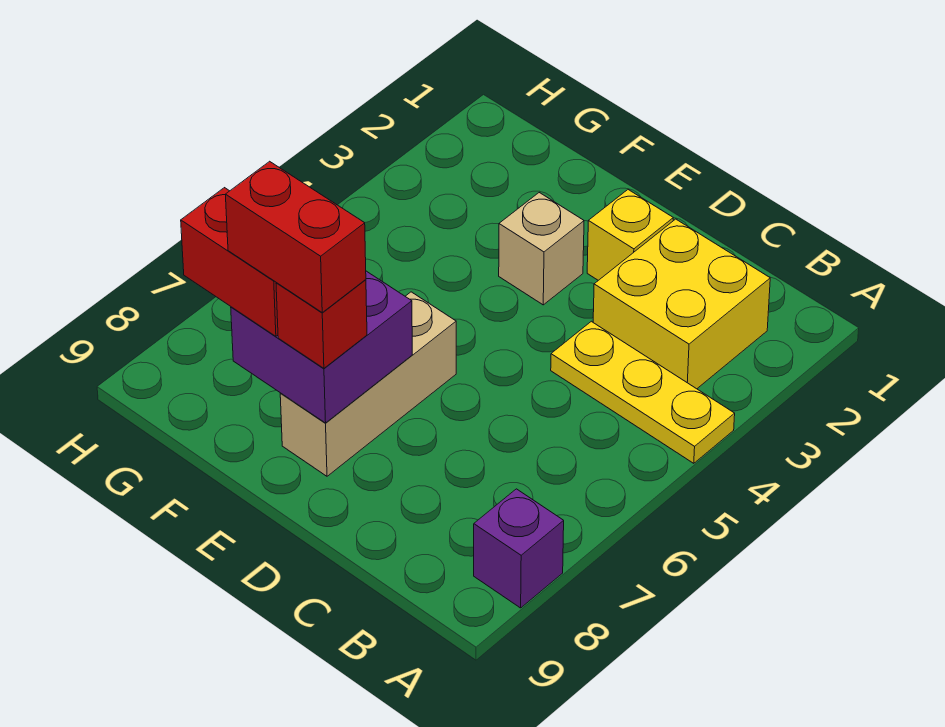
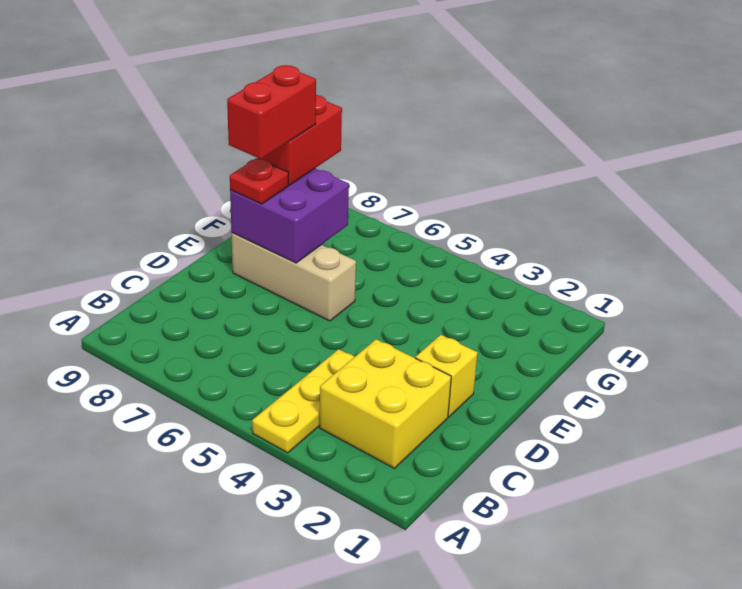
purple 1x1 brick [474,489,564,608] -> none
tan 1x1 brick [499,193,584,305] -> none
red 1x1 brick [276,280,367,368] -> red 1x1 plate [230,158,288,204]

